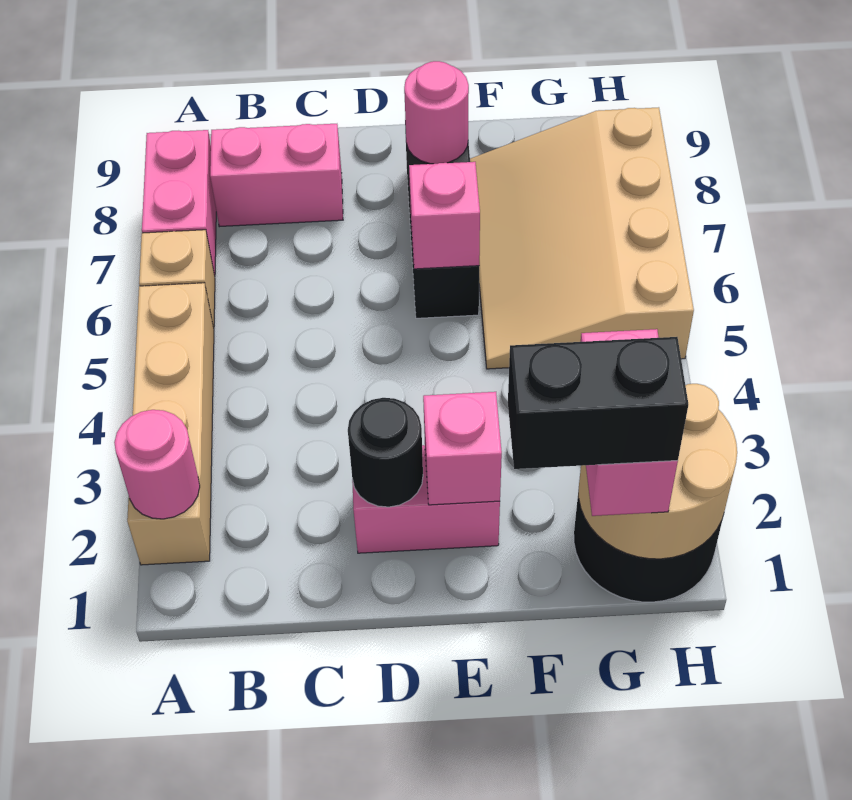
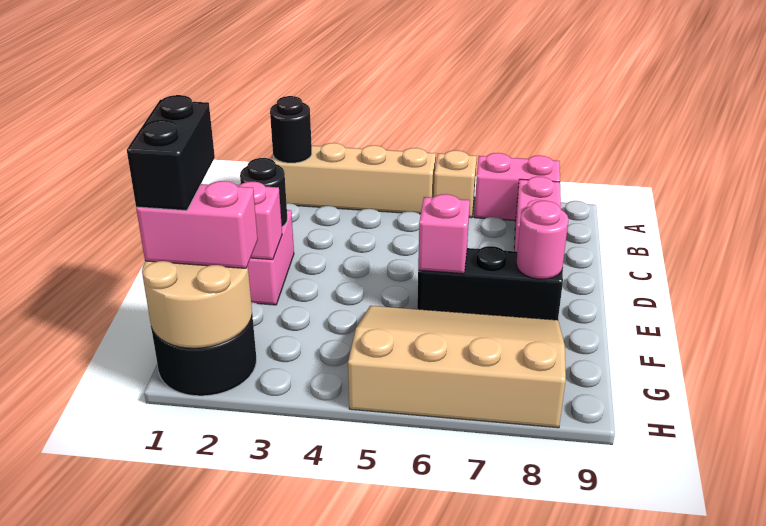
pink 1x1 round brick [114,410,200,519] -> black 1x1 round brick [270,96,312,163]

